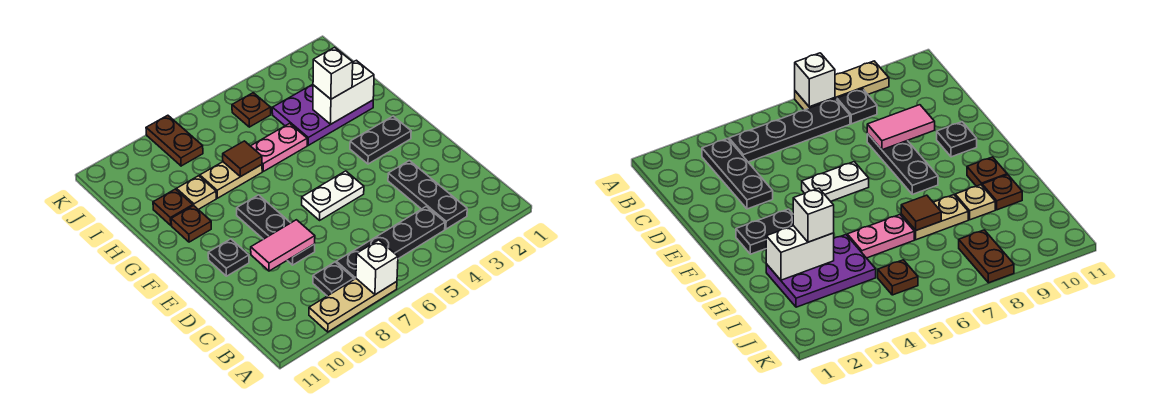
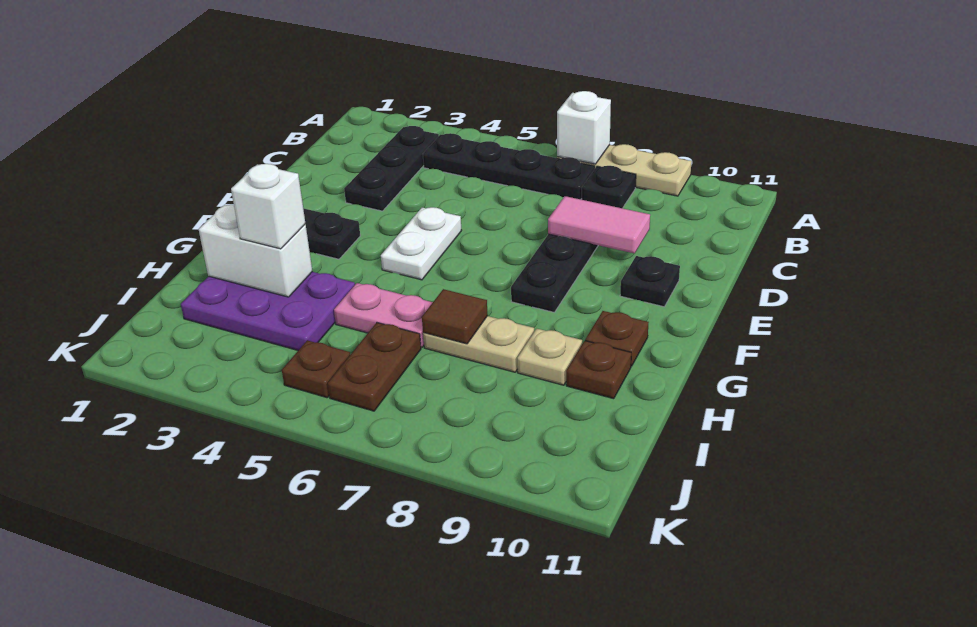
white 1x2 plate [302,171,364,220] -> white 1x2 plate turned to [381,207,462,280]
brown 1x2 plate [146,115,203,166] -> brown 1x2 plate moved to [328,323,421,411]

